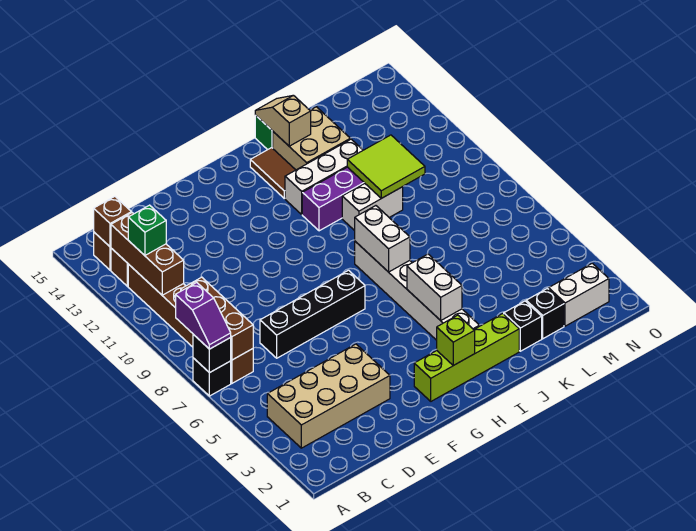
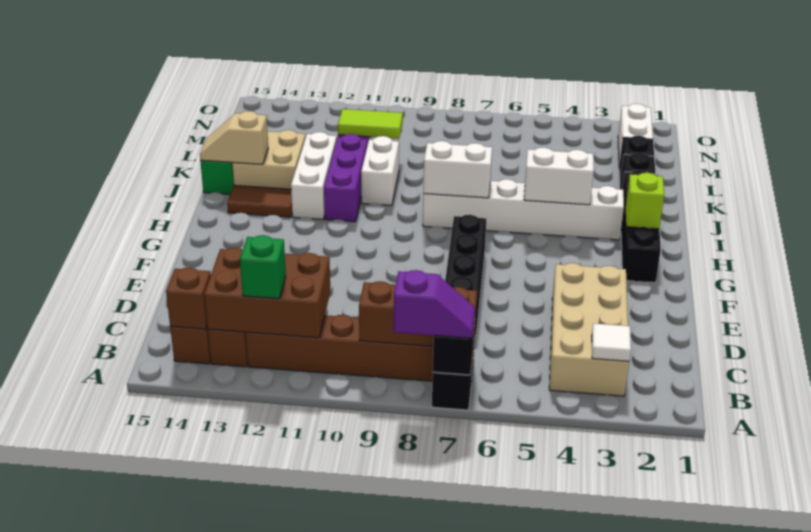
none -> white 1x1 tile [592,323,631,361]
brown 1x3 brick [111,213,184,295] -> brown 2x3 brick [204,248,330,338]
lime 1x4 brick [414,314,519,401] -> black 1x4 brick [621,170,661,283]
lime 2x2 tile [347,135,425,198] -> lime 1x2 tile [338,109,403,139]

